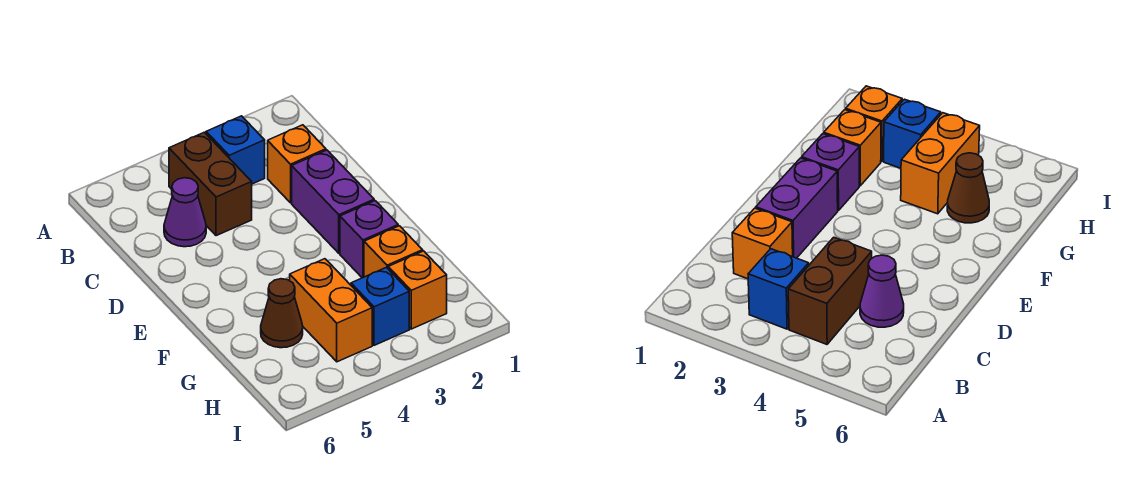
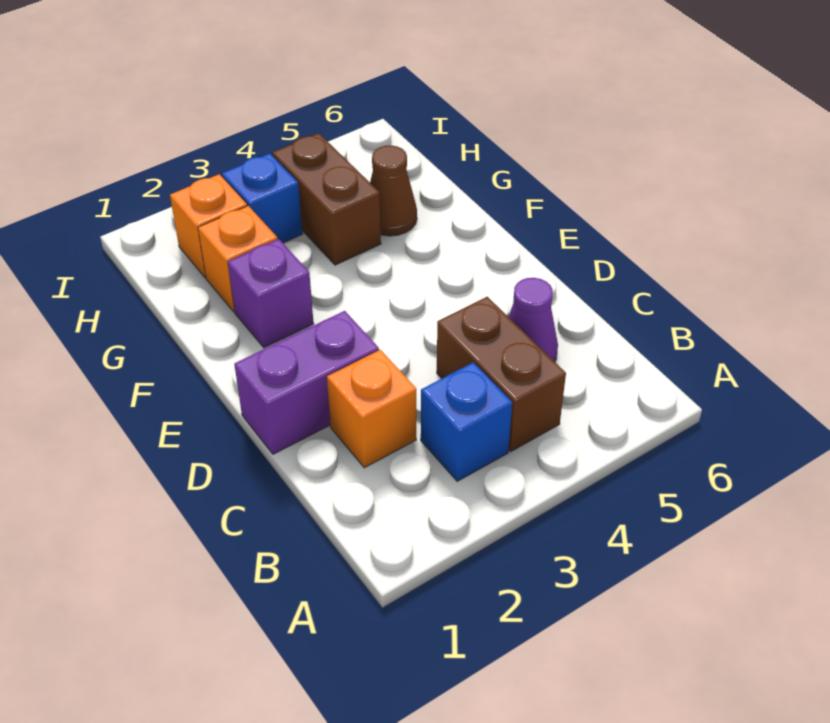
purple 1x2 brick [292,150,374,253] -> purple 1x2 brick turned to [234,311,379,454]
orange 1x2 brick [290,259,372,362] -> brown 1x2 brick [272,133,381,265]

